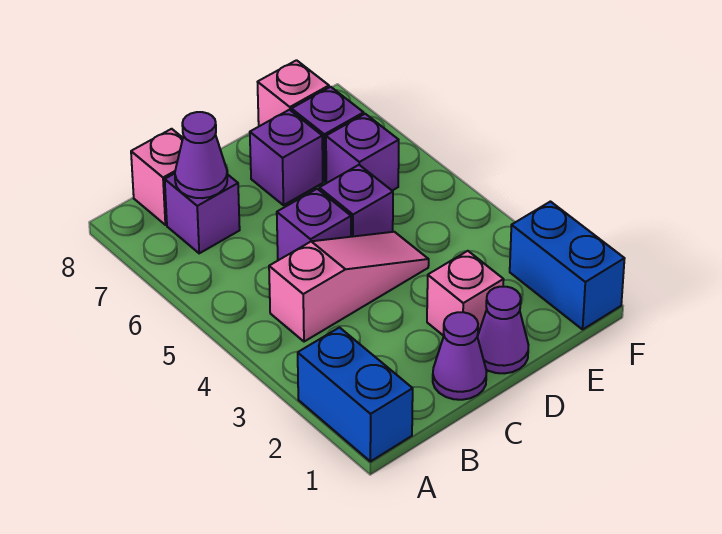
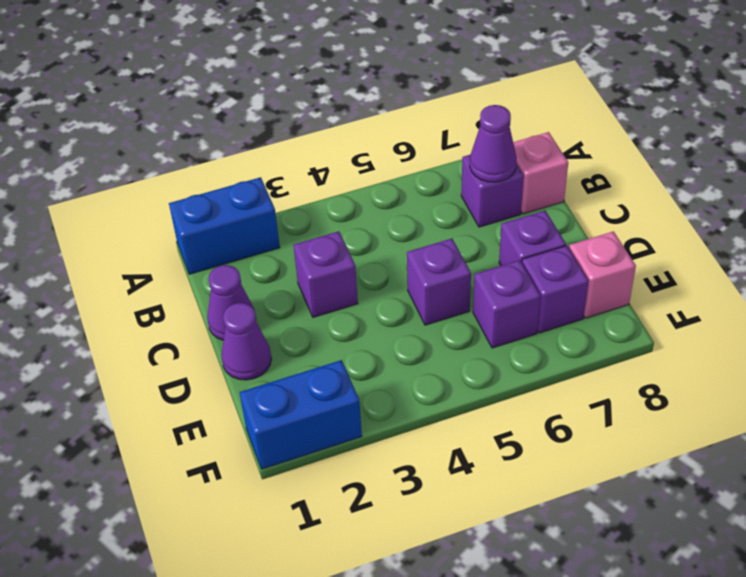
pink 1x3 slope [269,232,429,342] -> none
purple 1x1 brick [277,189,351,260] -> purple 1x1 brick moved to [294,231,358,317]
pink 1x1 brick [427,251,504,336] -> none

